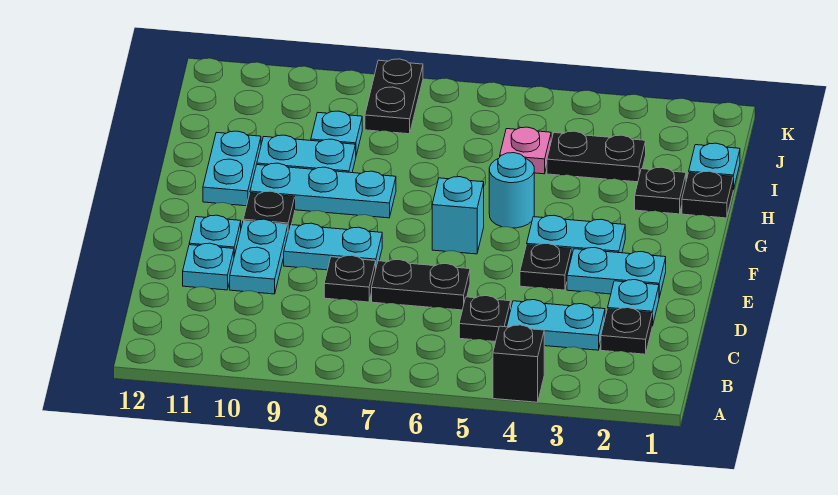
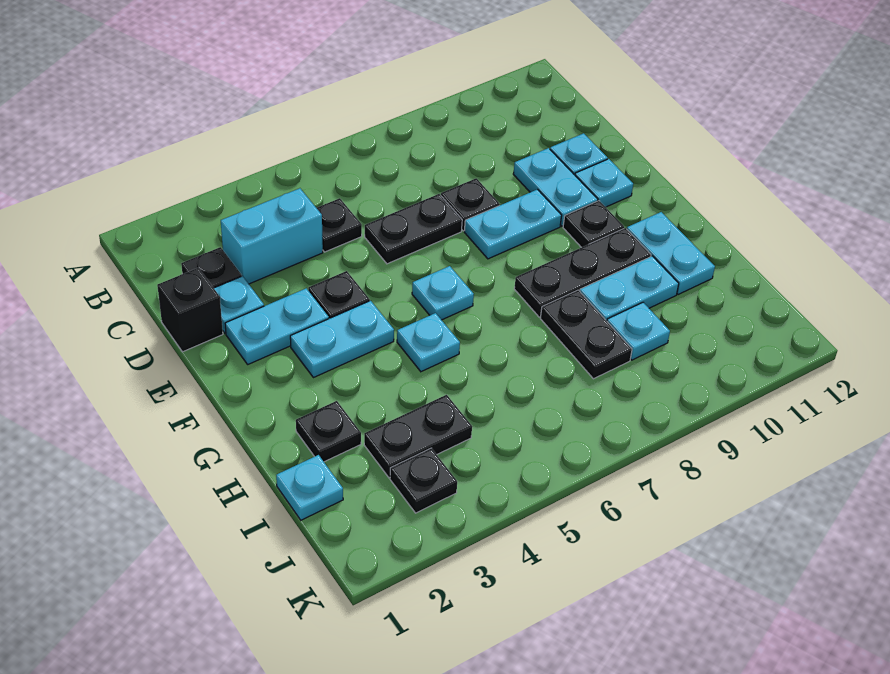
black 1x1 brick [493,325,544,402] -> black 1x1 brick moved to [157,268,223,352]
cyan 1x2 plate [507,300,605,350] -> cyan 1x2 brick [221,188,323,284]
cyan 1x1 brick [432,177,484,254] -> cyan 1x1 plate [412,266,474,320]
cyan 1x1 round brick [489,153,534,228] -> cyan 1x1 plate [397,313,460,372]
cyan 1x3 plate [250,163,396,218] -> black 1x3 plate [514,228,651,317]
black 1x1 plate [682,171,733,218] -> black 1x1 plate moved to [390,448,457,513]
pink 1x1 plate [500,127,551,174] -> none
black 1x2 plate [365,59,423,134] -> black 1x2 plate moved to [540,290,632,379]

